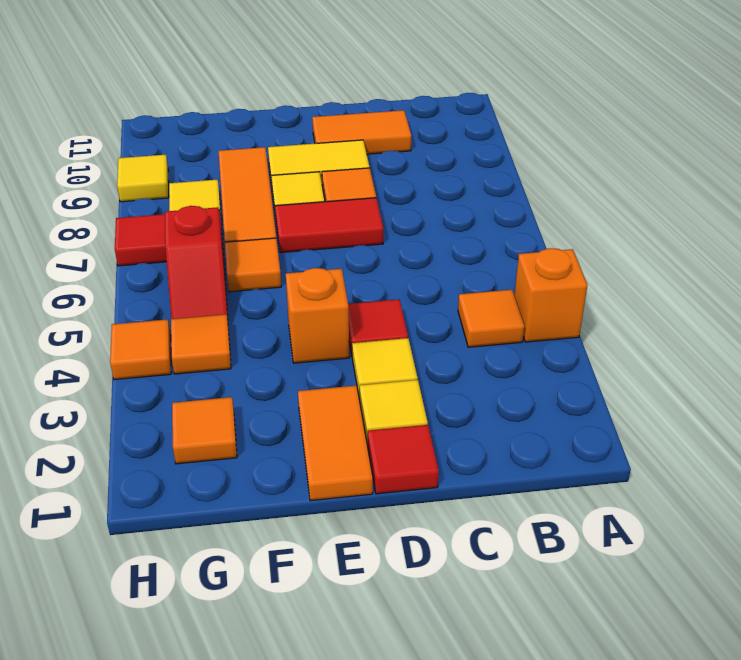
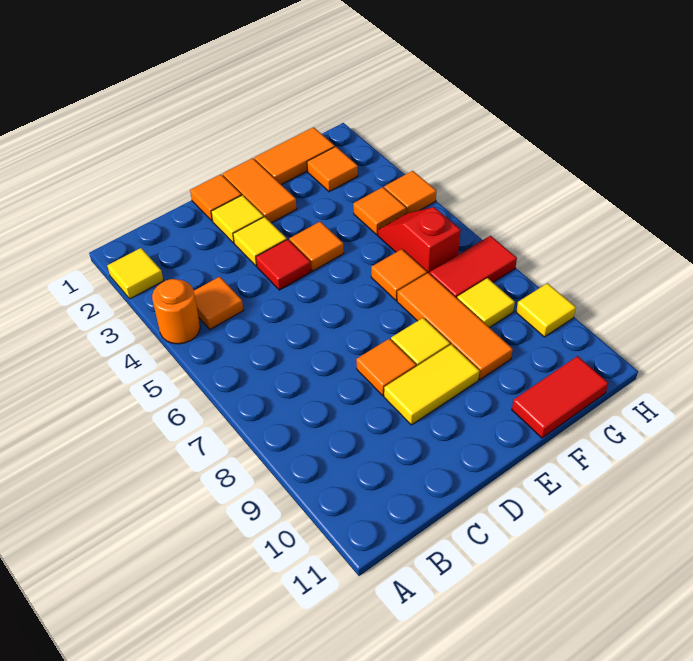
none -> yellow 1x1 tile [107,248,164,299]
orange 1x1 brick [514,248,587,342] -> orange 1x1 round brick [152,279,200,344]
orange 1x2 tile [312,110,411,154] -> orange 1x2 tile moved to [254,127,335,185]
red 1x1 tile [368,425,439,494] -> orange 1x1 tile [190,174,241,221]
red 1x2 tile [275,198,383,253] -> red 1x2 tile moved to [512,356,608,438]
orange 1x1 brick [286,268,349,363] -> orange 1x1 tile [289,222,344,271]

